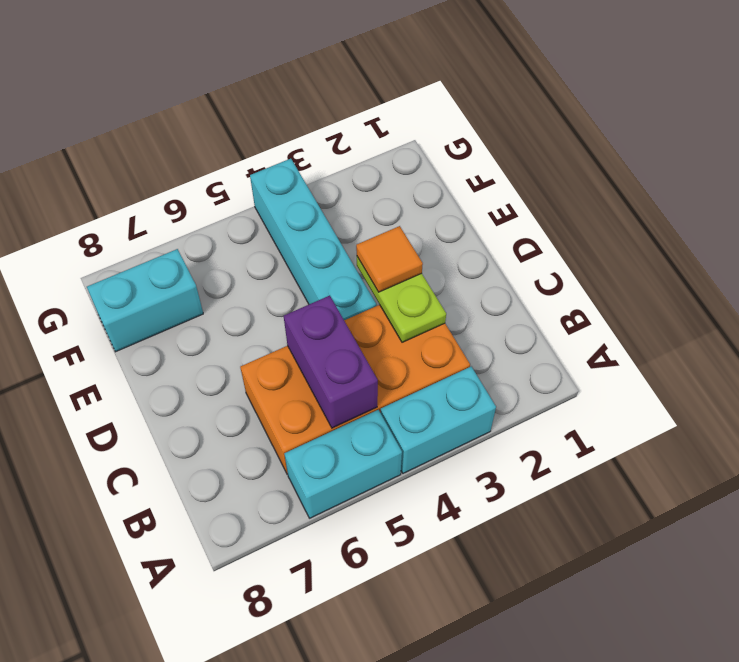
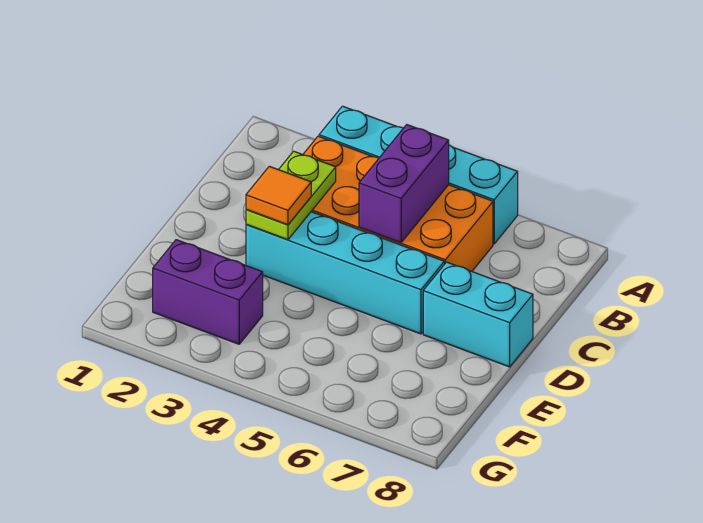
cyan 1x4 brick [250,159,376,320] -> cyan 1x4 brick turned to [246,212,444,334]
none -> purple 1x2 brick [153,240,263,344]
cyan 1x2 brick [87,249,203,352] -> cyan 1x2 brick moved to [423,262,533,367]

